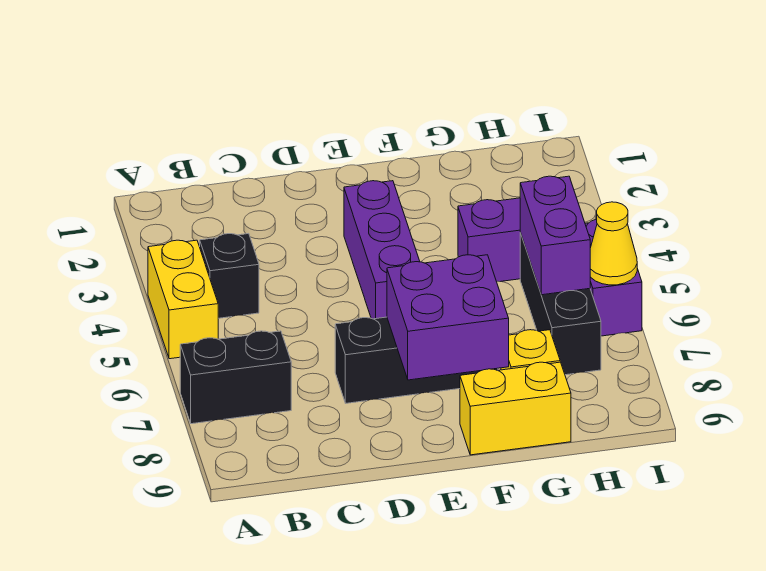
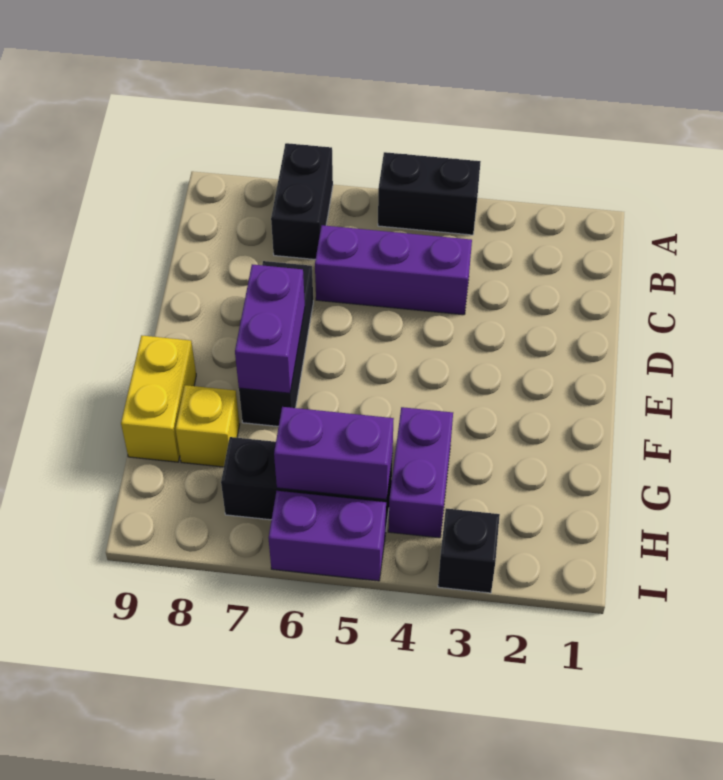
yellow 1x2 brick [148,240,218,359] -> black 1x2 brick [378,152,481,235]
black 1x1 brick [200,234,259,318] -> black 1x1 brick moved to [438,508,500,593]
purple 1x3 brick [344,181,420,319] -> purple 1x3 brick moved to [315,225,472,315]
purple 2x2 brick [387,255,509,380] -> purple 1x2 brick [235,264,305,393]
yellow 1x1 cone [590,202,637,285] -> none

